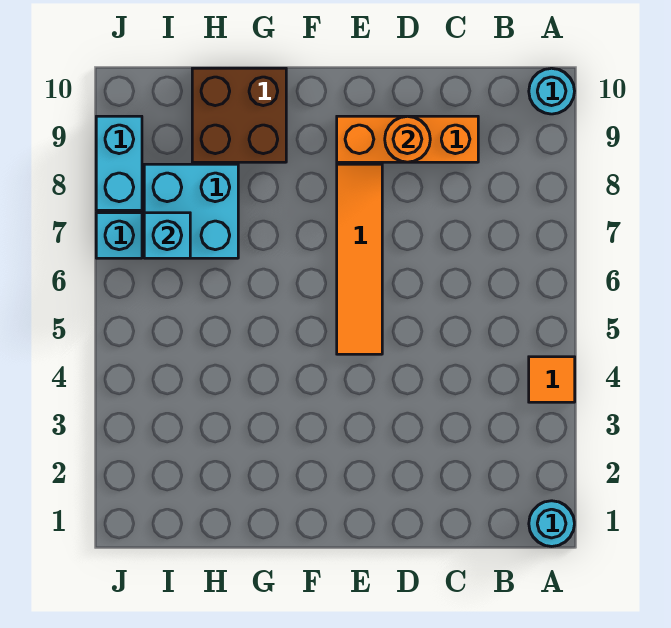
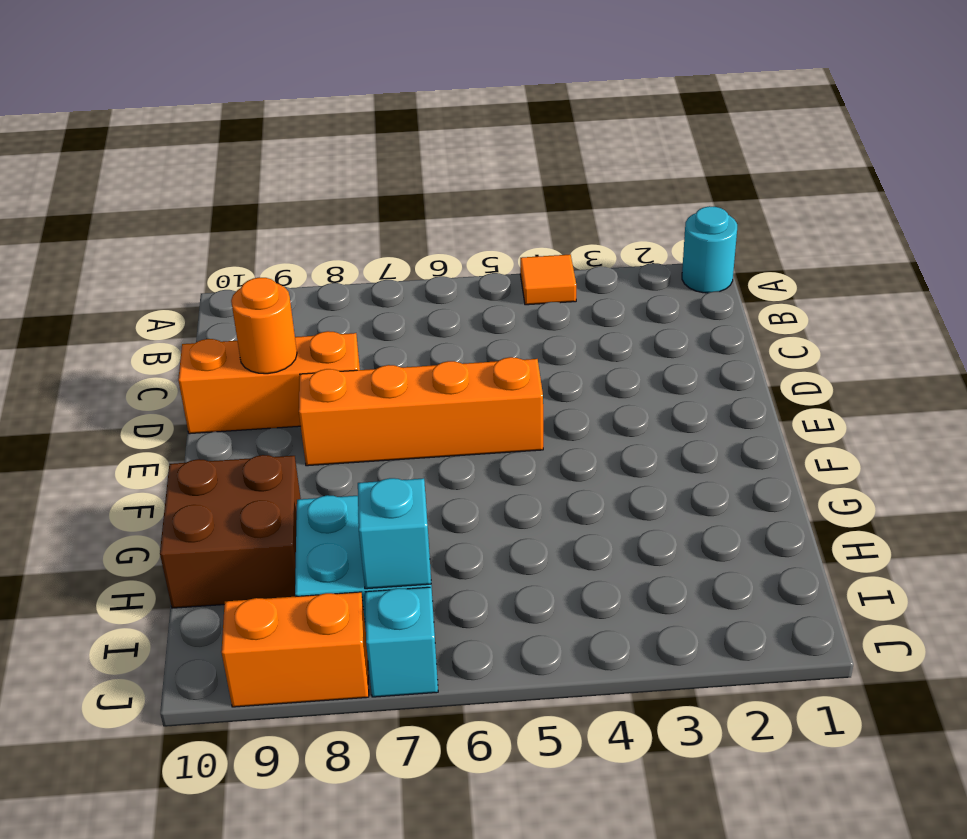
cyan 1x1 round brick [529,68,574,114] -> none
orange 1x3 brick [337,116,478,162] -> orange 1x3 brick turned to [178,331,360,434]
orange 1x4 tile [337,164,382,354] -> orange 1x4 brick [299,357,543,466]
cyan 1x2 brick [96,116,142,210] -> orange 1x2 brick [221,592,369,707]

